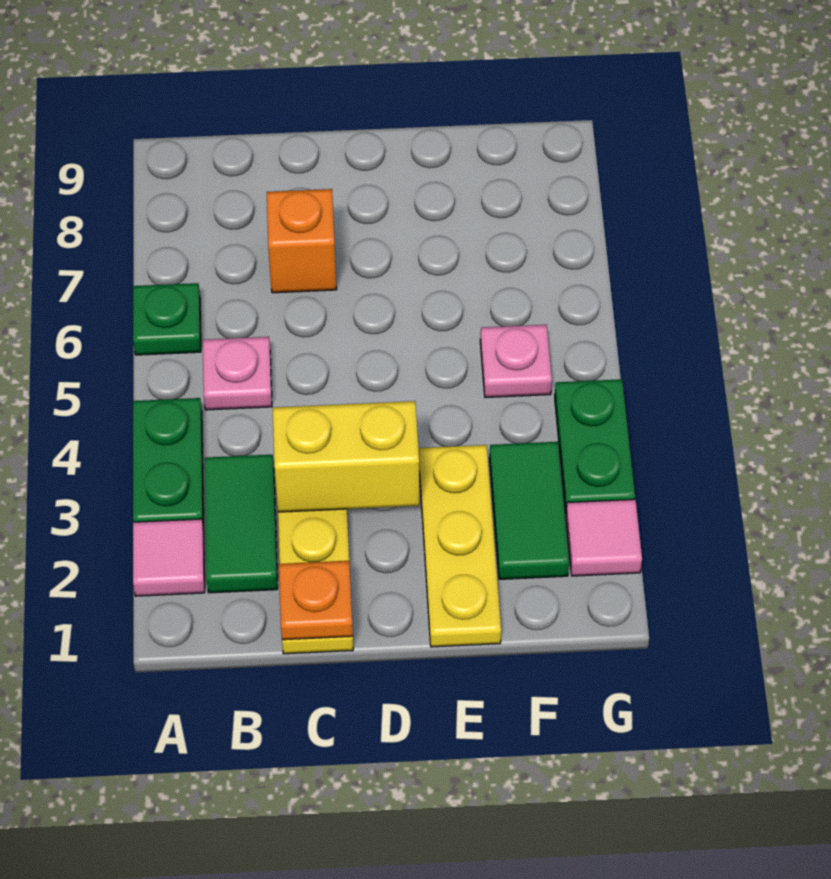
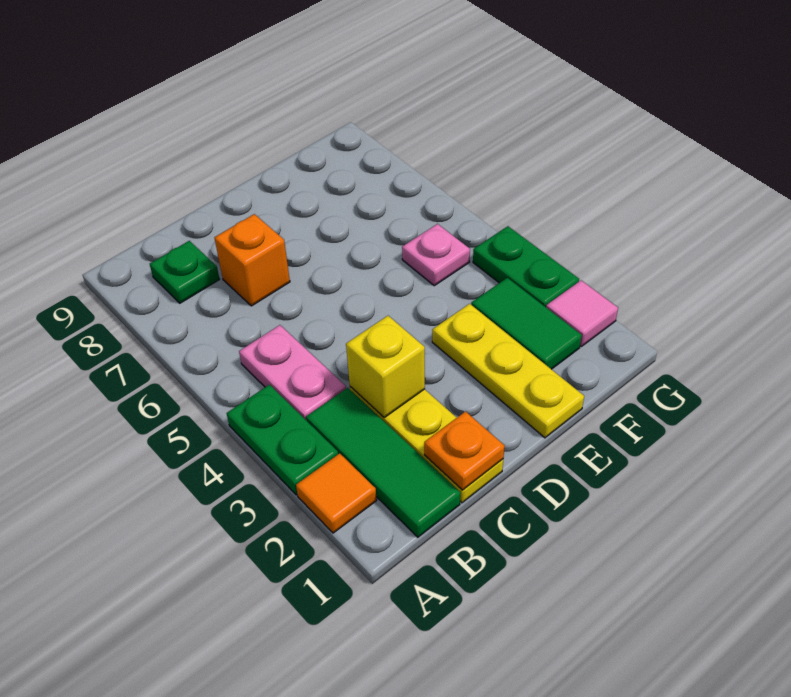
pink 1x1 tile [133,519,205,596] -> orange 1x1 tile [296,453,377,533]
green 1x1 plate [133,283,201,355] -> green 1x1 plate moved to [150,241,220,303]
green 1x2 tile [205,455,278,593] -> green 1x3 tile [306,388,460,537]
pink 1x1 plate [203,337,272,410] -> pink 1x2 plate [239,325,346,420]
yellow 1x2 brick [273,401,419,512] -> yellow 1x1 brick [346,316,425,417]

